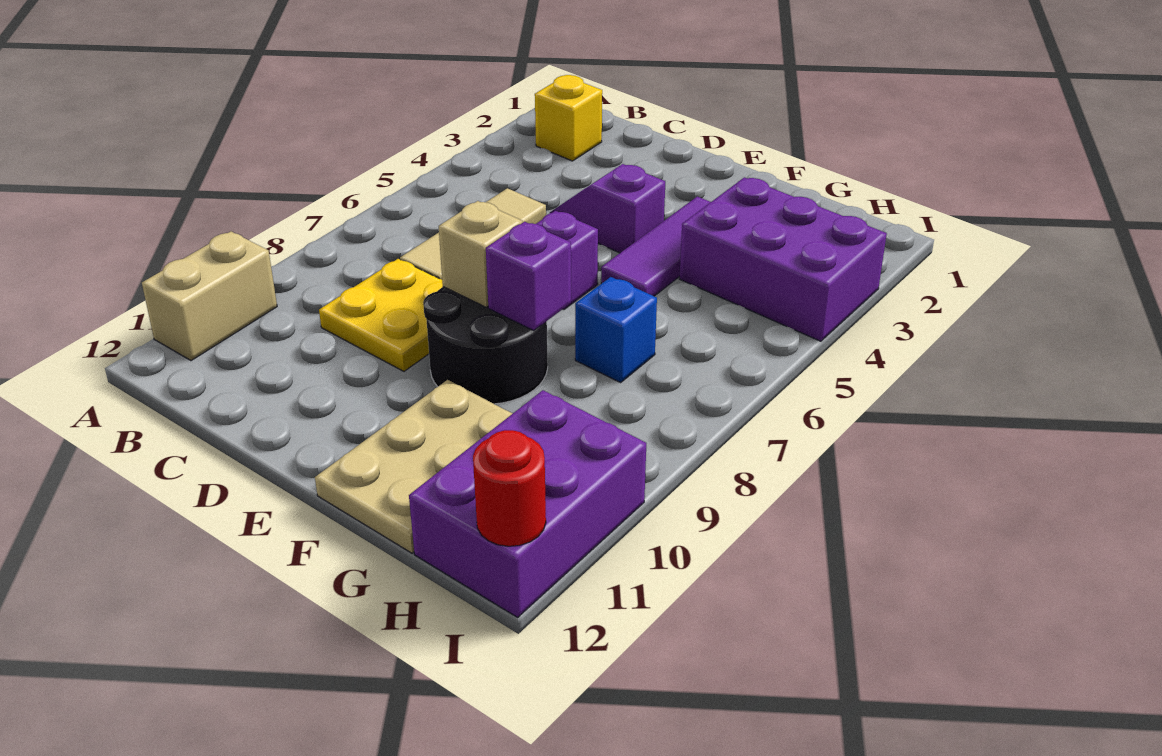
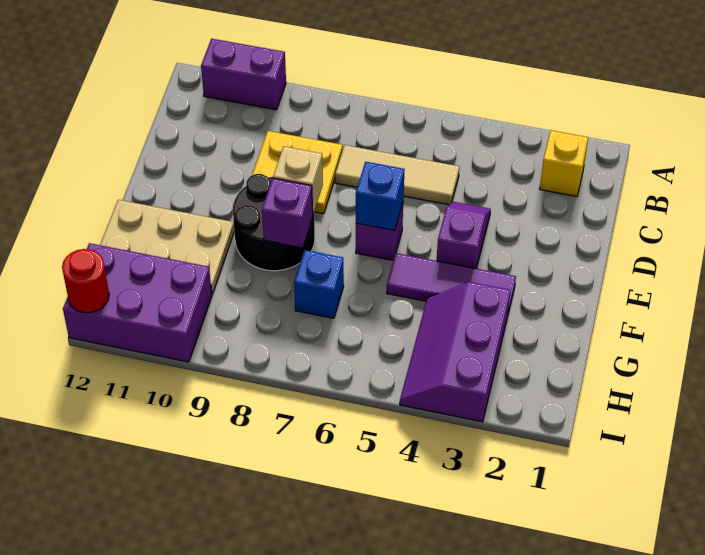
tan 1x2 brick [142,231,277,361] -> purple 1x2 brick [201,39,286,110]
none -> blue 1x1 brick [356,162,405,231]
purple 2x3 brick [679,177,887,341] -> purple 2x3 slope [400,282,510,422]

